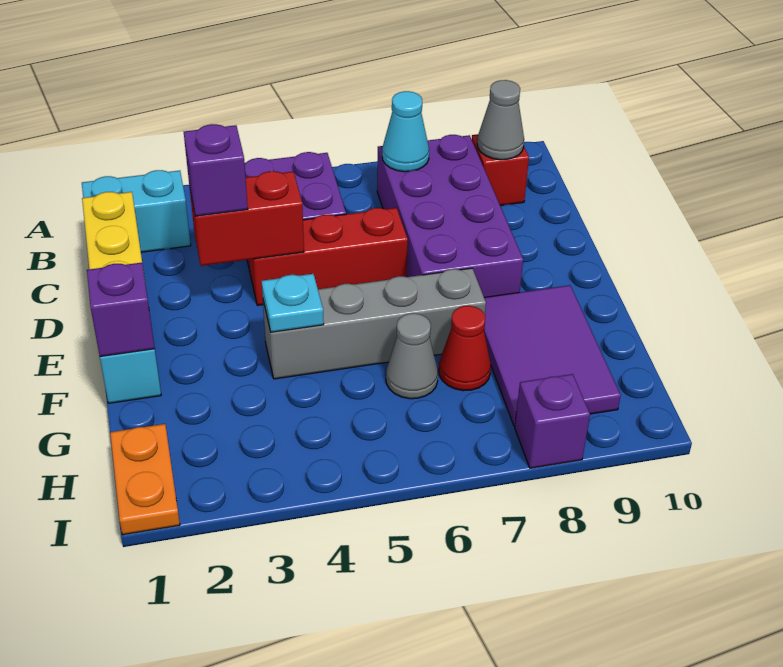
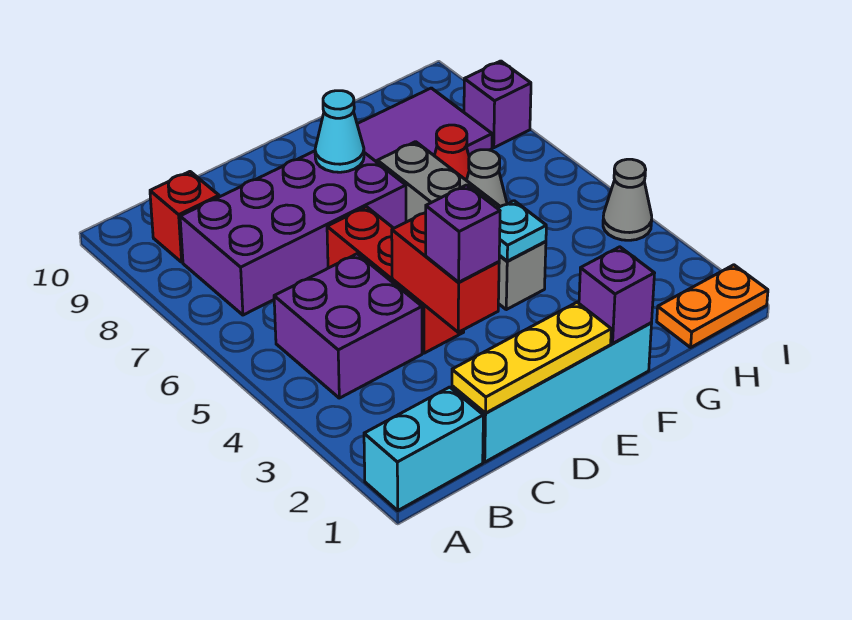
cyan 1x2 brick [82,170,191,252] -> cyan 1x2 brick turned to [364,387,483,510]
cyan 1x1 cone [382,91,429,172] -> cyan 1x1 cone moved to [315,91,364,172]
grey 1x1 cone [477,80,524,160] -> grey 1x1 cone moved to [603,159,652,240]

